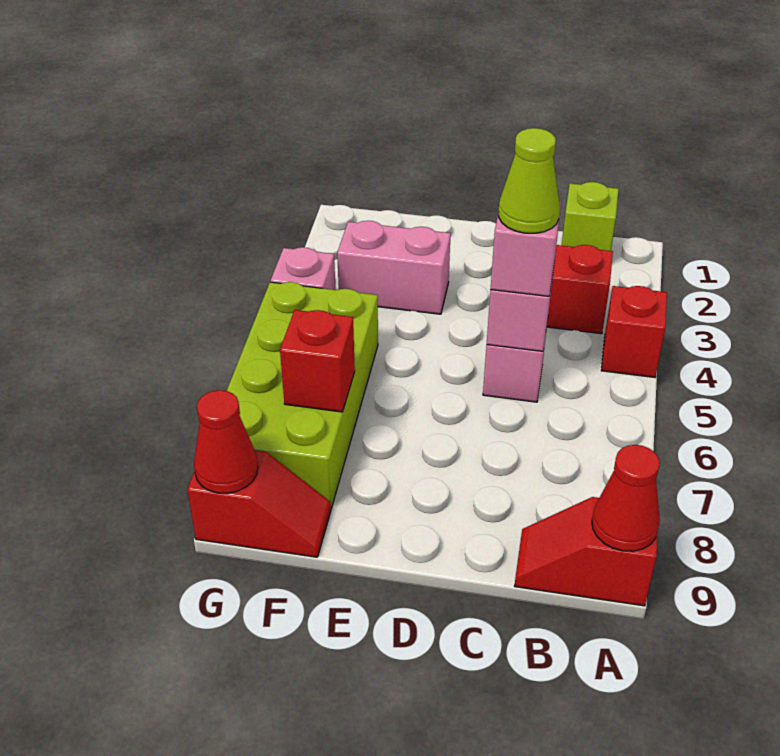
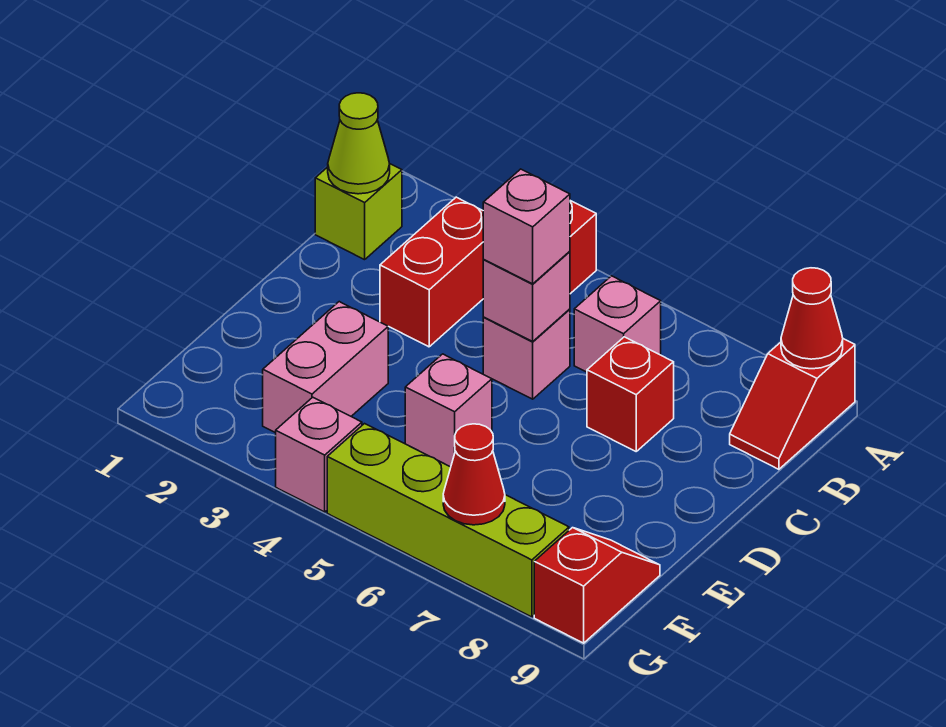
none -> pink 1x1 brick [574,276,661,372]
lime 1x1 cone [498,128,560,233] -> lime 1x1 cone moved to [328,93,390,194]
none -> pink 1x1 brick [405,354,492,467]
lime 2x4 brick [227,282,378,508] -> lime 1x4 brick [327,424,569,617]
red 1x1 brick [280,310,355,412] -> red 1x1 brick moved to [587,337,674,451]
red 1x1 cone [194,390,258,493] -> red 1x1 cone moved to [443,424,505,525]

